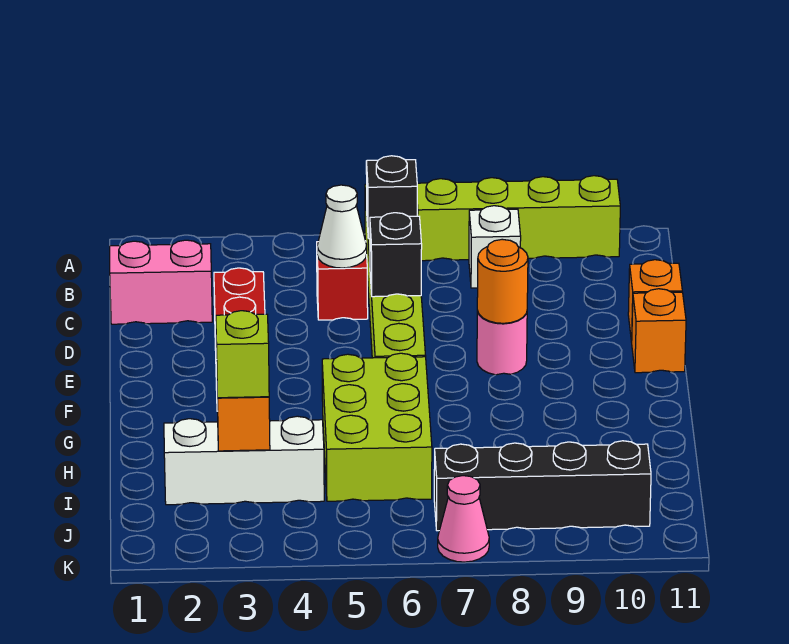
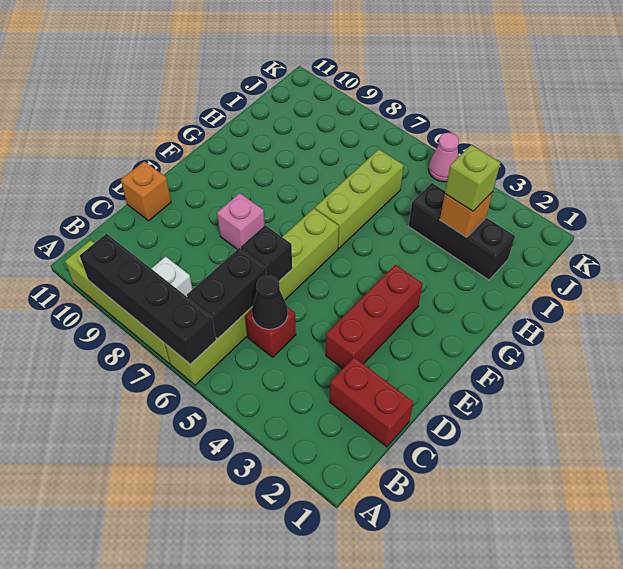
black 1x1 brick [366,156,417,239] -> black 1x2 brick [187,248,267,339]
pink 1x2 brick [110,240,212,324] -> red 1x2 brick [330,357,413,447]
white 1x1 cone [317,185,367,268] -> black 1x1 cone [252,276,288,329]
pink 1x1 round brick [477,311,527,375] -> pink 1x1 brick [217,193,265,249]
orange 1x1 round brick [477,239,528,323] -> none
orange 1x1 brick [632,289,686,373] -> none
lime 2x3 brick [322,353,432,501] -> lime 1x3 brick [315,149,404,248]
white 1x3 brick [164,416,324,505] -> black 1x3 brick [409,183,515,280]
black 1x4 brick [434,441,651,531] -> black 1x4 brick moved to [80,234,216,364]
pink 1x1 cone [438,476,489,562] -> pink 1x1 cone moved to [428,133,459,182]

